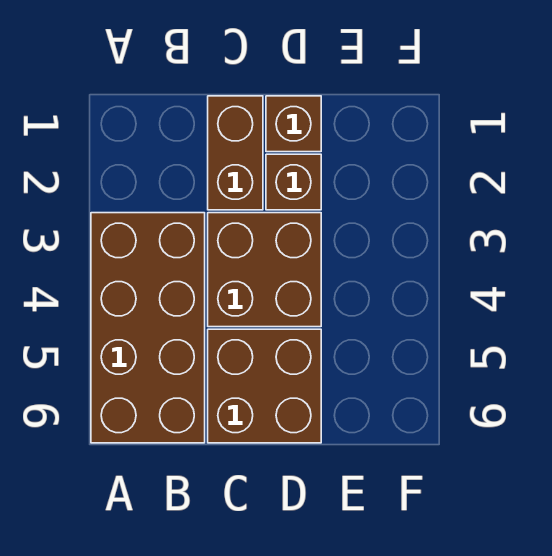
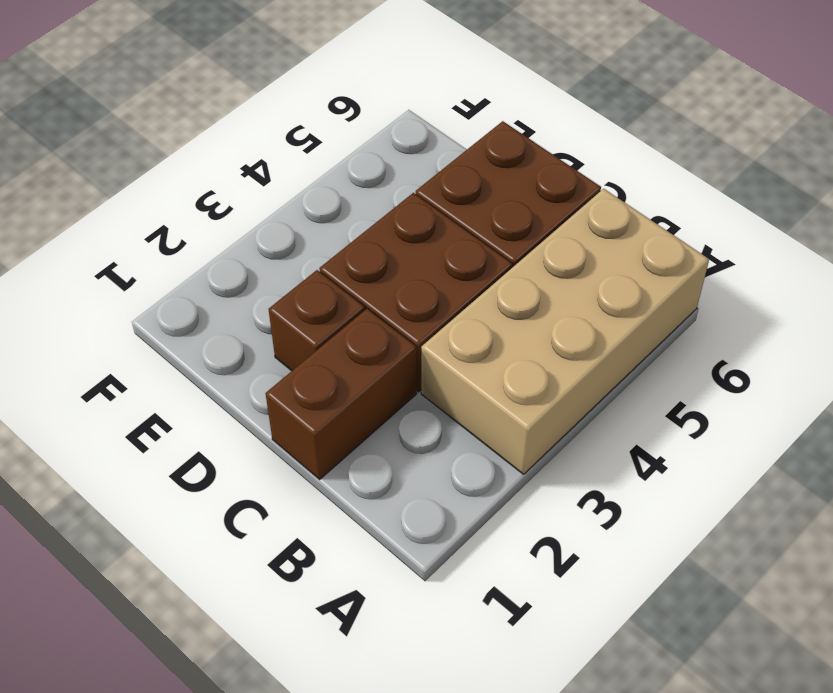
brown 2x4 brick [91,213,205,443] -> tan 2x4 brick [421,189,709,474]
brown 1x1 brick [266,96,321,152] -> none

